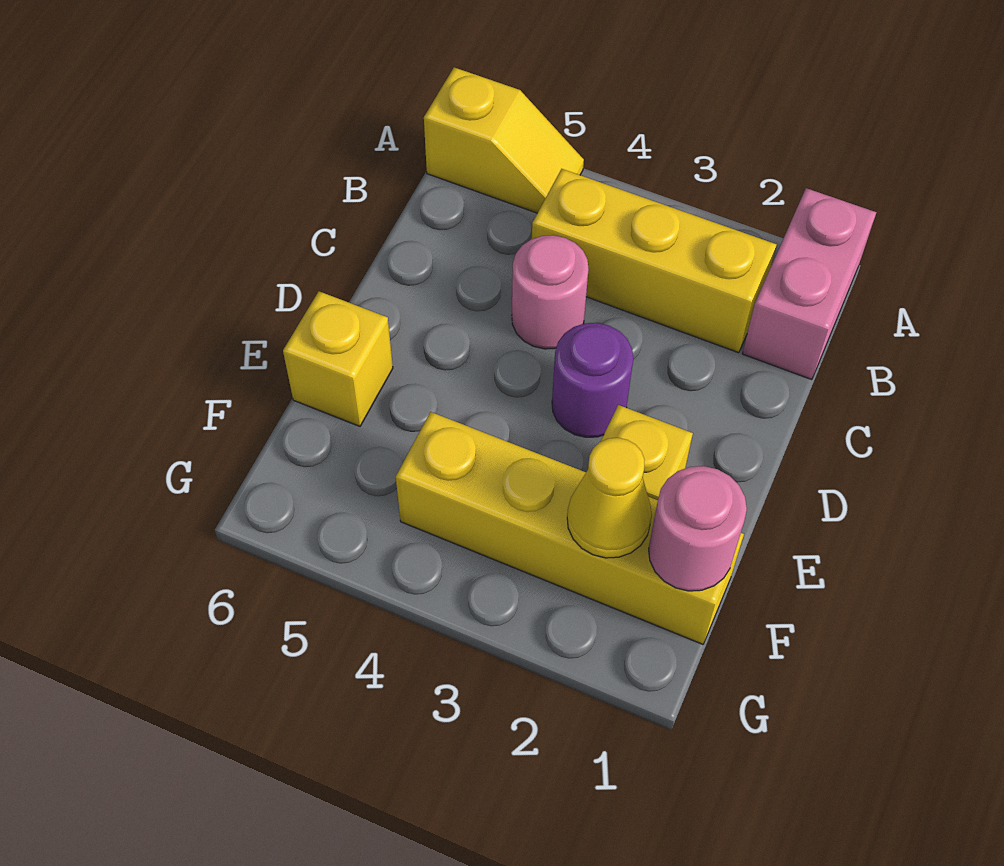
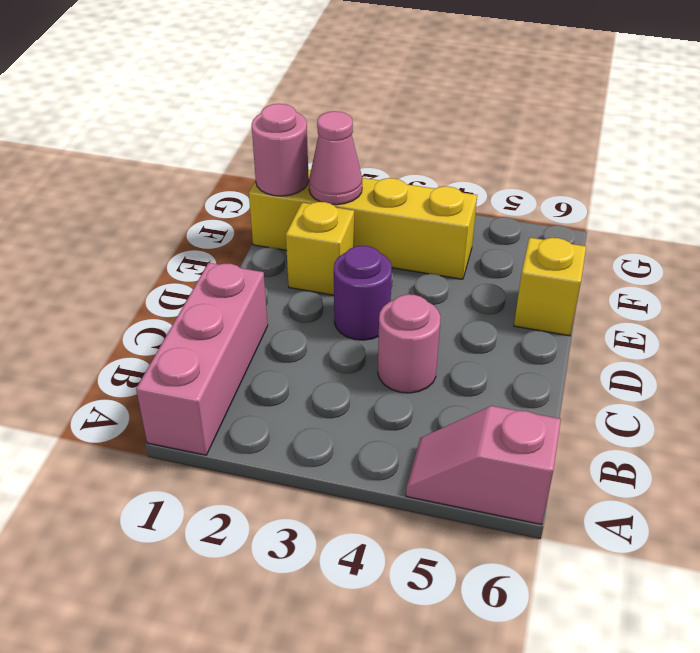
pink 1x2 brick [742,188,876,380] -> pink 1x3 brick [136,263,268,455]
yellow 1x2 slope [424,67,584,213] -> pink 1x2 slope [406,406,561,525]
yellow 1x3 brick [532,169,777,353] -> none
yellow 1x1 cone [567,438,652,558] -> pink 1x1 cone [309,111,362,205]

